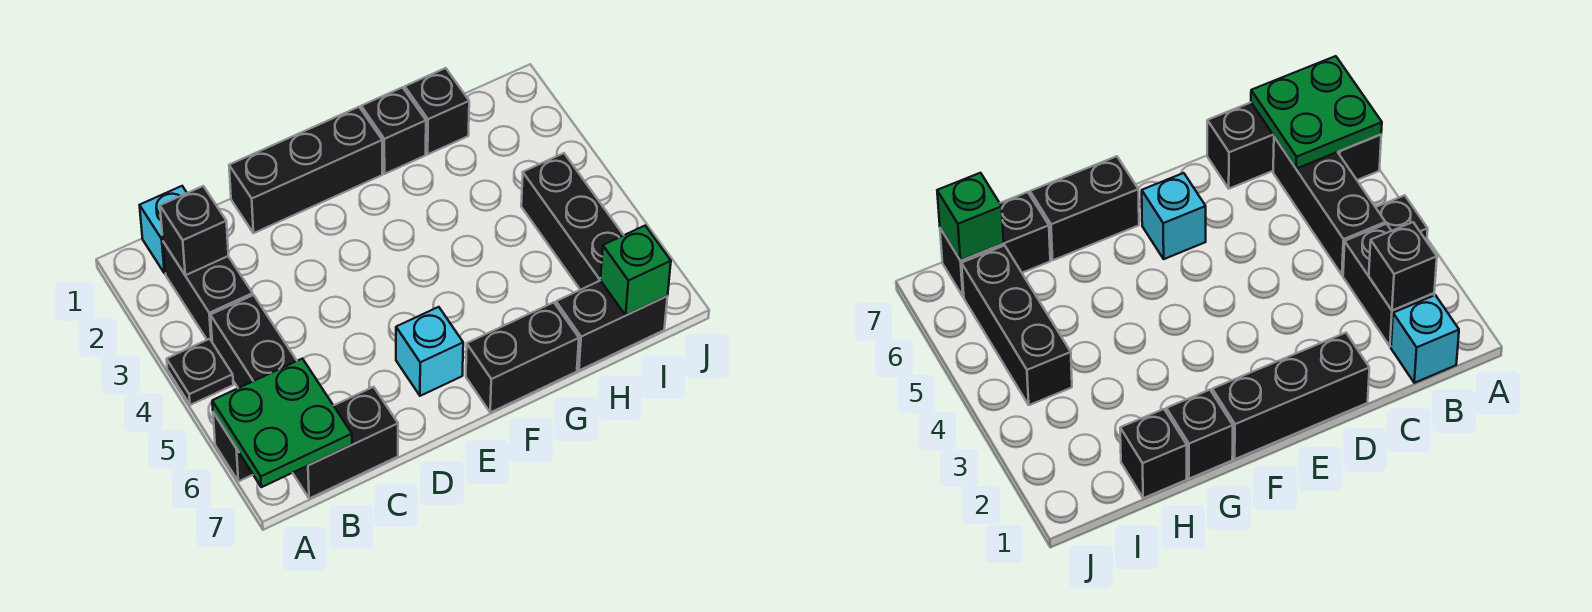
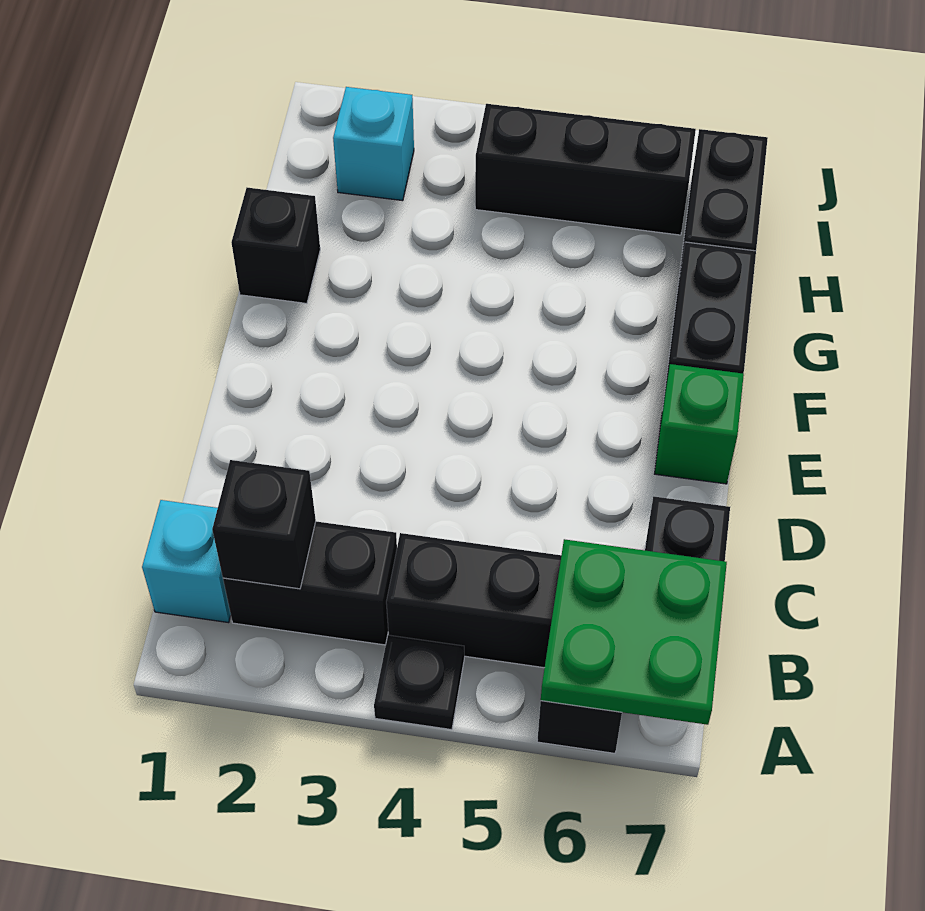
black 1x3 brick [229,107,382,233] -> none
cyan 1x1 brick [396,307,463,396] -> cyan 1x1 brick moved to [333,87,414,201]
black 1x1 brick [405,68,469,154] -> none
green 1x1 brick [600,226,671,315] -> green 1x1 brick moved to [655,364,744,484]

